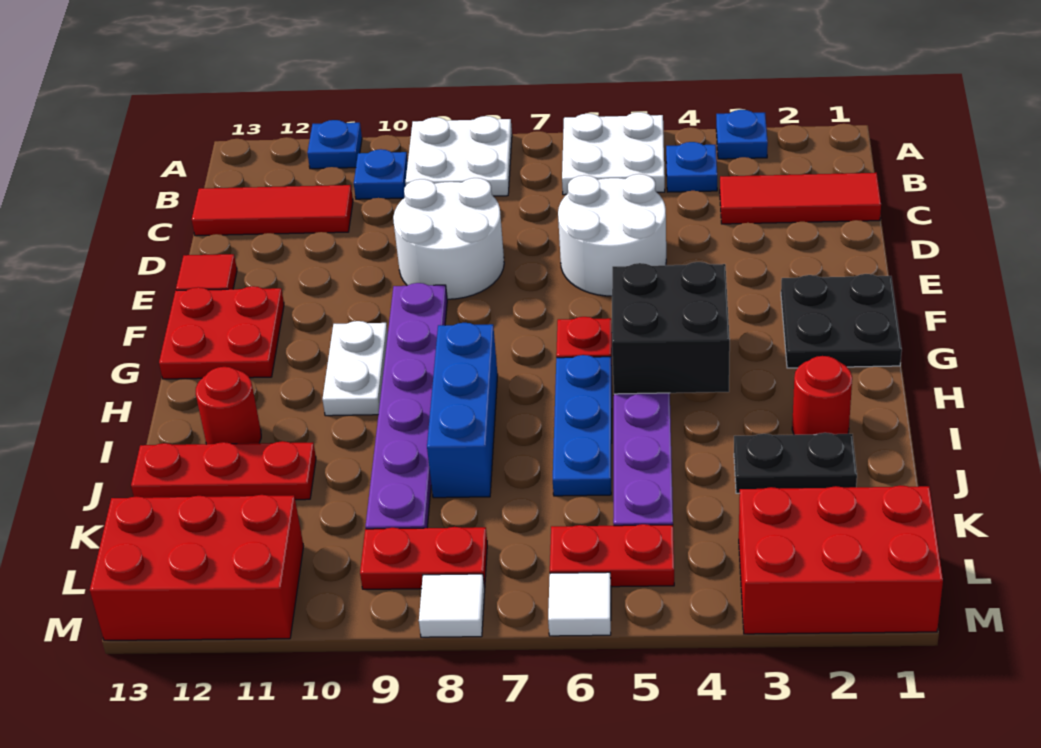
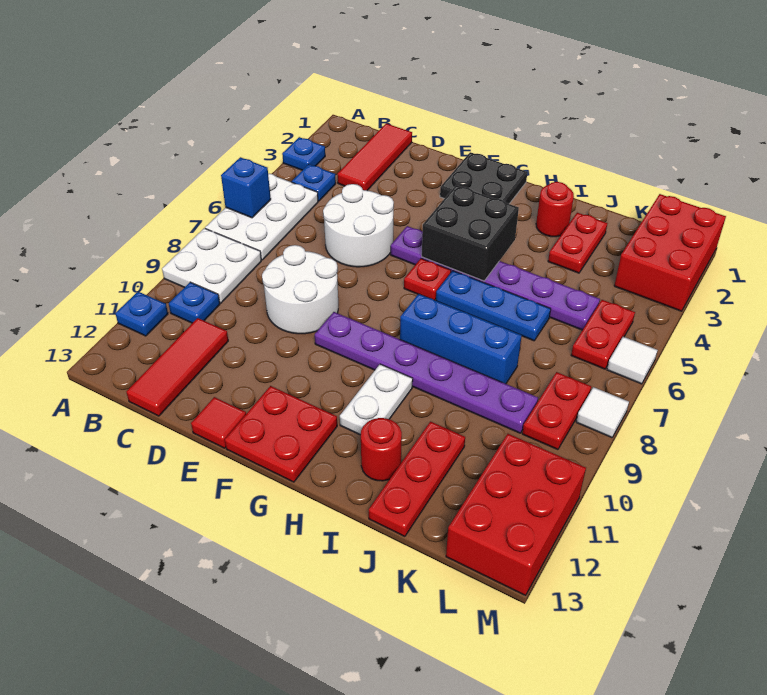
white 2x2 plate [562,112,665,195] -> white 2x3 plate [205,173,318,260]
none -> blue 1x1 brick [221,157,271,218]
white 1x2 plate [322,321,388,416] -> white 1x2 plate turned to [340,364,413,435]
black 1x2 plate [734,433,857,493] -> red 1x2 plate [548,213,607,273]

